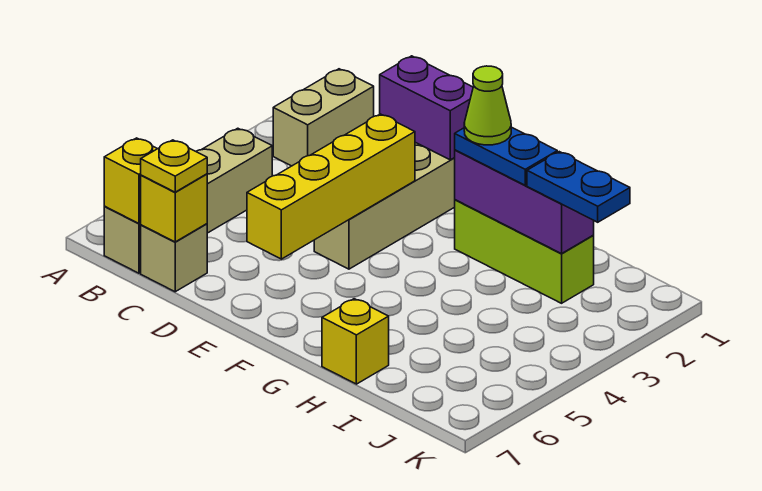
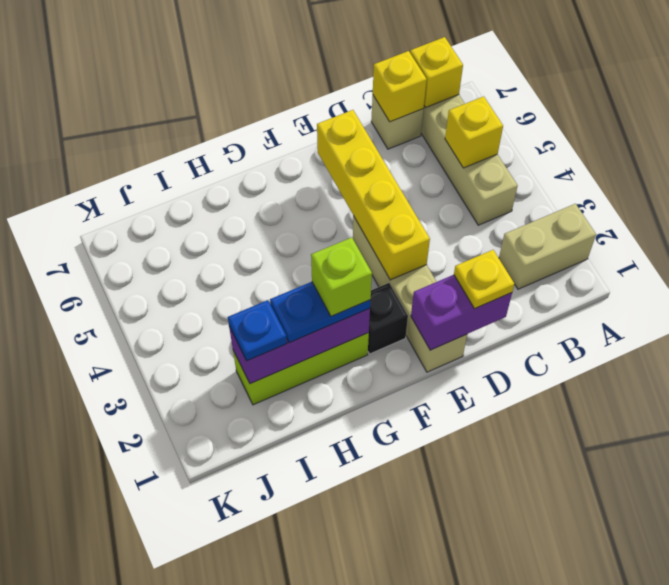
tan 1x2 brick [273,69,374,166] -> tan 1x2 brick turned to [499,204,596,289]
yellow 1x1 plate [141,140,207,192] -> yellow 1x1 plate moved to [454,250,514,309]
none -> black 1x1 brick [368,283,408,354]
lime 1x1 cone [464,66,511,145] -> lime 1x1 brick [311,237,372,316]
yellow 1x1 brick [322,299,389,384] -> yellow 1x1 brick moved to [445,96,503,168]
blue 1x2 plate [527,152,630,222] -> blue 1x1 plate [228,300,287,361]

